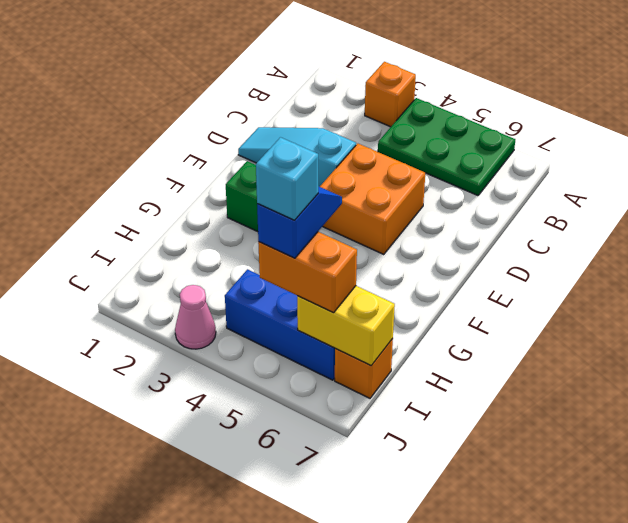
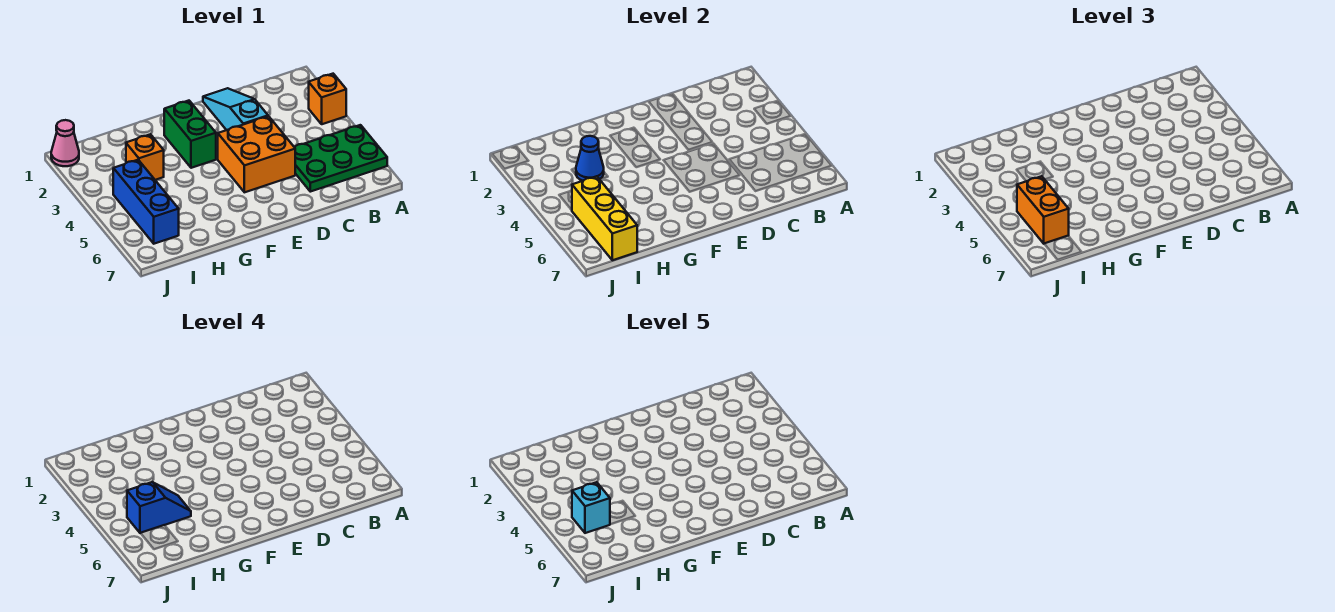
green 2x3 plate [378,98,515,196] -> green 2x3 plate turned to [295,125,387,192]
none -> blue 1x1 cone [576,136,604,181]
yellow 1x2 brick [297,286,395,366] -> yellow 1x3 brick [572,176,637,260]
orange 1x1 brick [335,339,393,398] -> orange 1x1 brick moved to [126,134,164,180]
pink 1x1 cone [175,285,216,349] -> pink 1x1 cone moved to [51,120,79,166]

